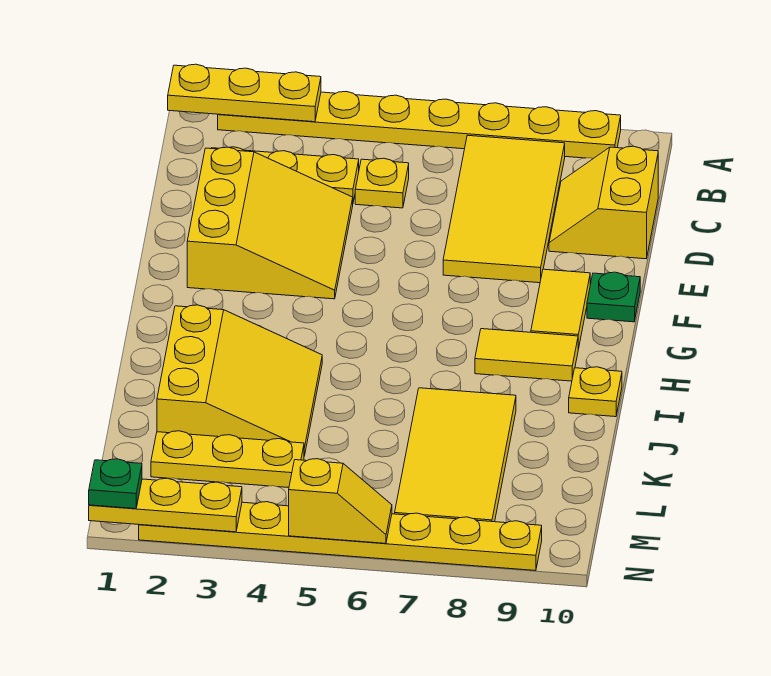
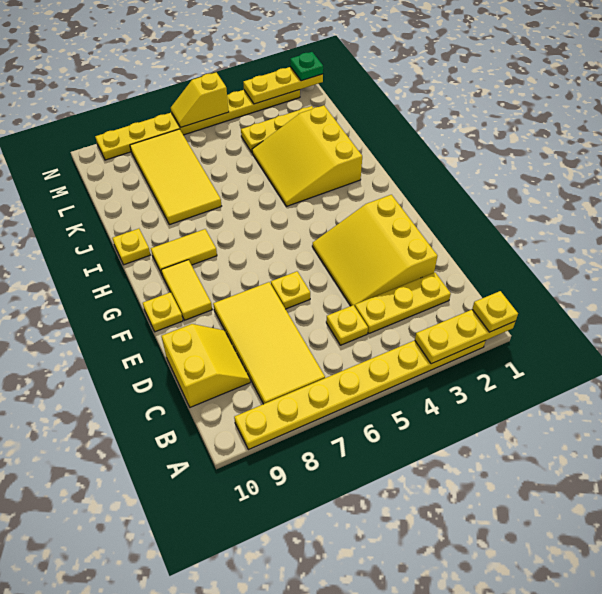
none -> yellow 1x1 plate [472,291,518,332]
none -> yellow 1x1 plate [271,271,310,309]
green 1x1 plate [587,272,640,322] -> yellow 1x1 plate [143,292,183,332]

